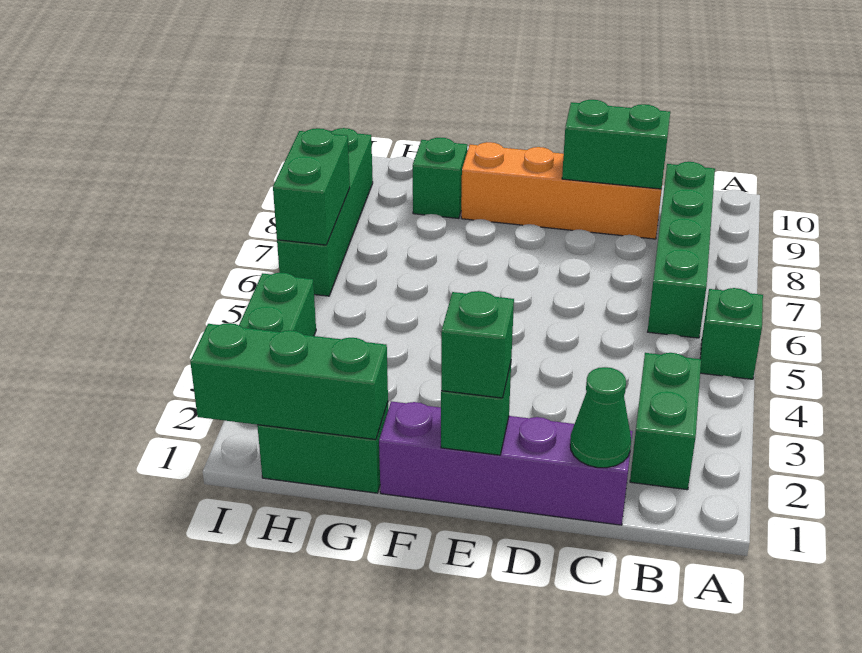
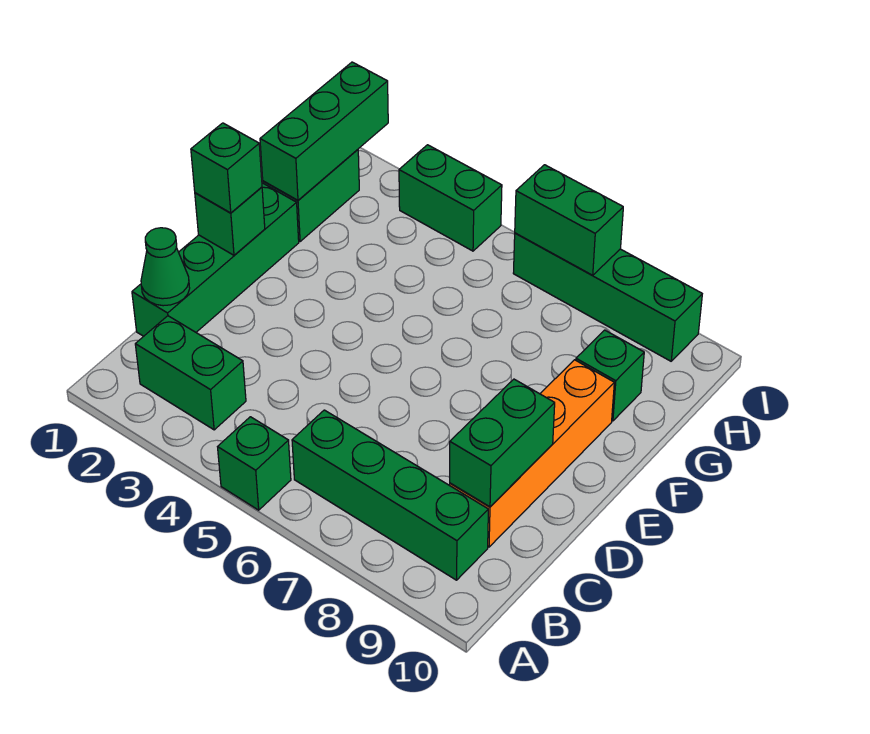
purple 1x4 brick [379,401,633,525] -> green 1x4 brick [132,183,299,336]

